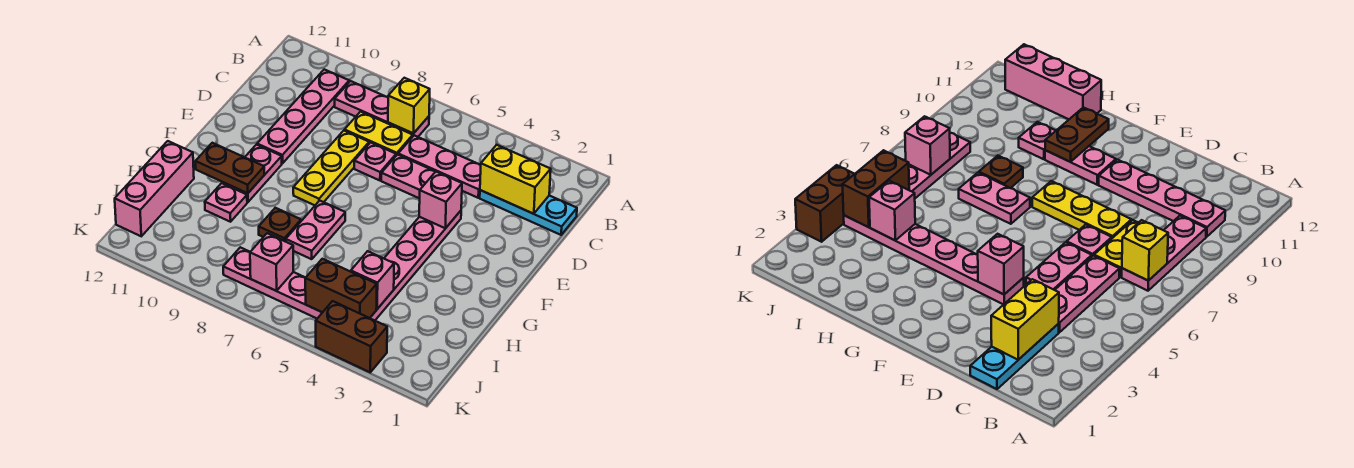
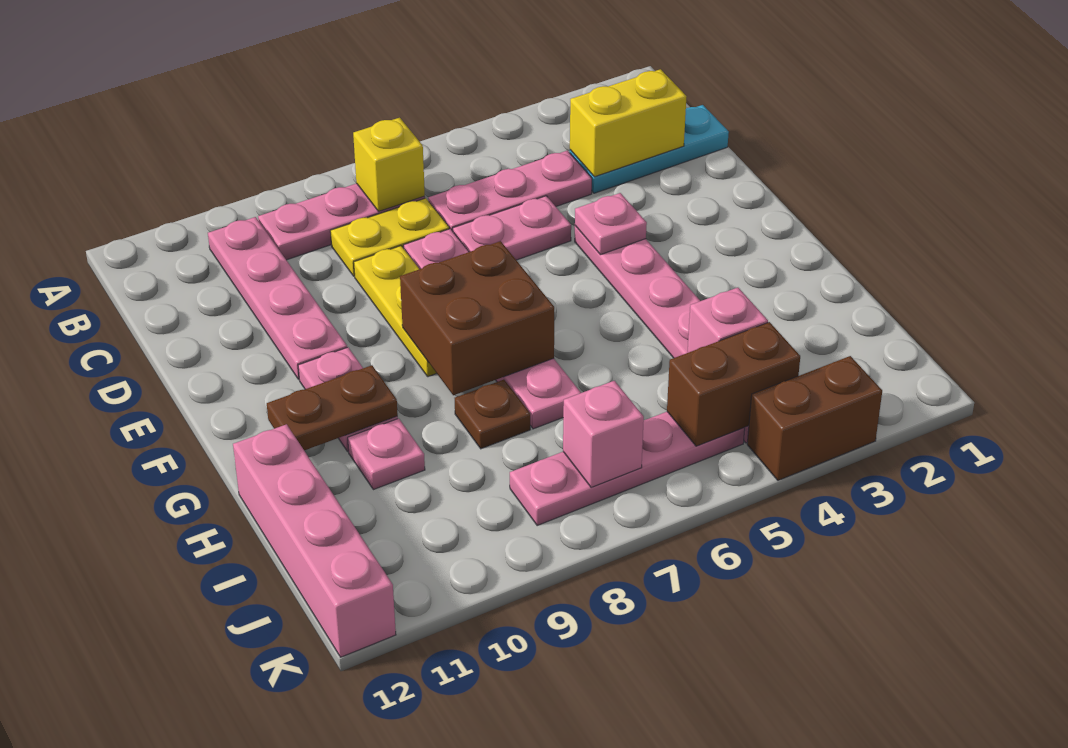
pink 1x1 brick [419,171,462,228] -> pink 1x1 plate [575,193,647,255]
none -> brown 2x2 brick [400,241,554,395]
pink 1x3 brick [115,141,194,236] -> pink 1x4 brick [233,424,396,657]

